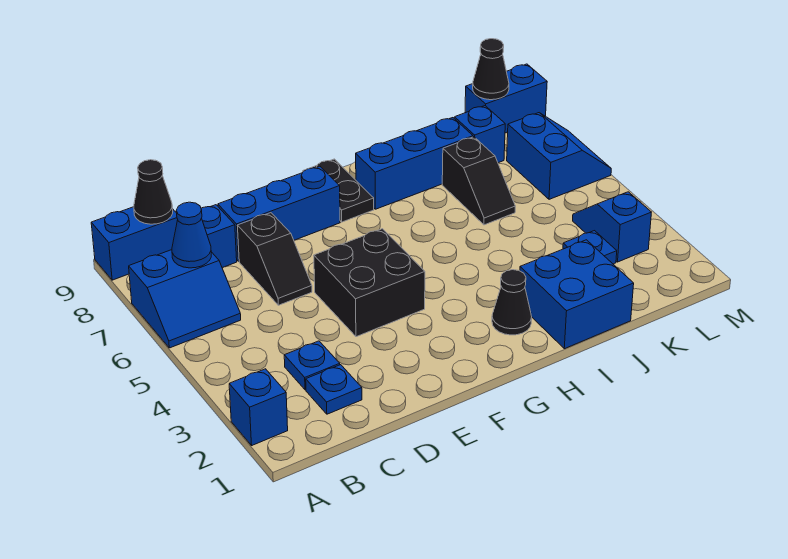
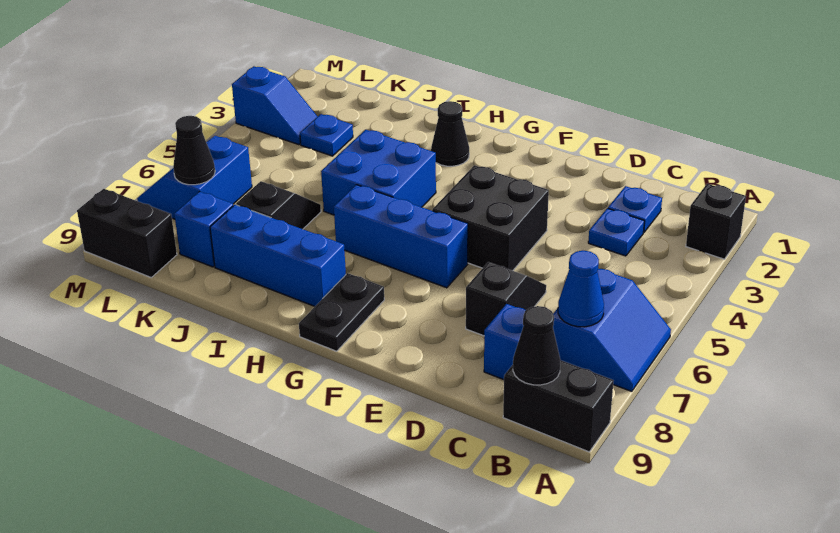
blue 1x1 brick [229,369,288,445] -> black 1x1 brick [686,184,746,259]
blue 2x2 slope [129,250,241,348] -> blue 2x2 slope turned to [553,269,671,391]
blue 1x2 brick [91,207,178,280] -> black 1x2 brick [503,360,614,452]
blue 1x3 brick [218,166,340,261] -> blue 1x3 brick moved to [334,185,468,288]
blue 2x2 brick [520,240,634,349] -> blue 2x2 brick moved to [321,130,436,215]
blue 1x2 slope [573,192,651,262] -> blue 1x2 slope turned to [232,66,318,145]
blue 1x2 brick [465,64,547,133] -> black 1x2 brick [77,189,177,277]
black 1x1 cone [473,39,509,100] -> black 1x1 cone moved to [173,116,215,185]

